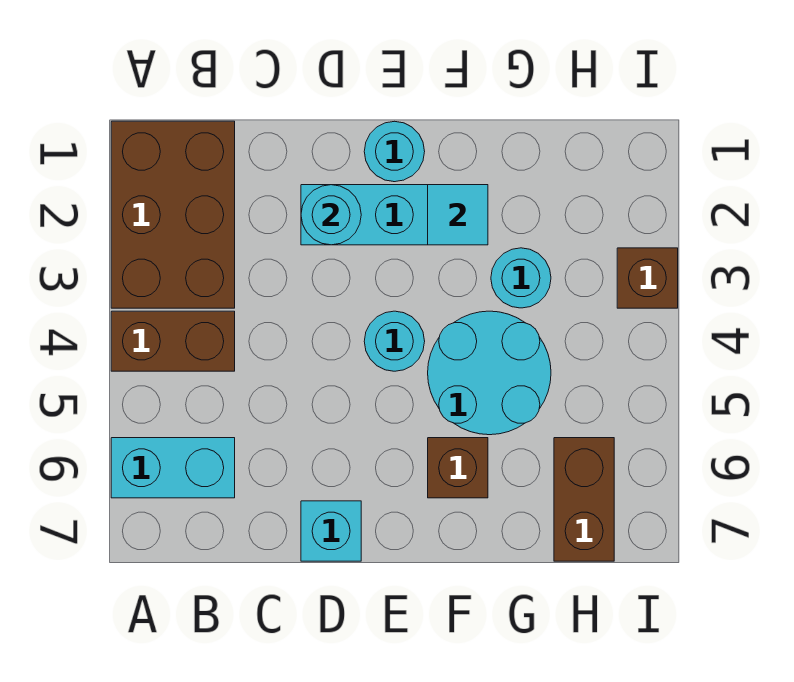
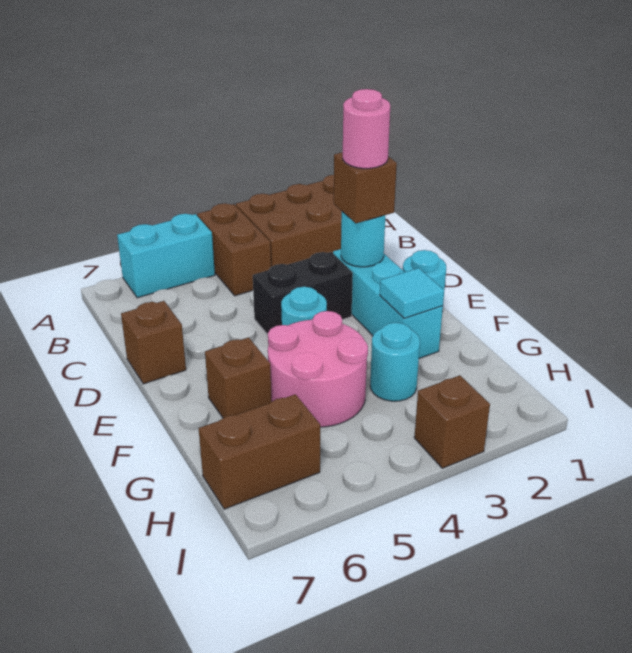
cyan 1x2 brick [111,438,235,498] -> cyan 1x2 brick turned to [117,214,215,298]
none -> brown 1x1 brick [334,152,397,223]
none -> pink 1x1 round brick [343,89,390,169]
none -> black 1x2 brick [253,252,353,335]
cyan 1x1 brick [301,501,361,561] -> brown 1x1 brick [121,301,186,384]
cyan 2x2 round brick [428,311,551,435] -> pink 2x2 round brick [268,311,368,427]

